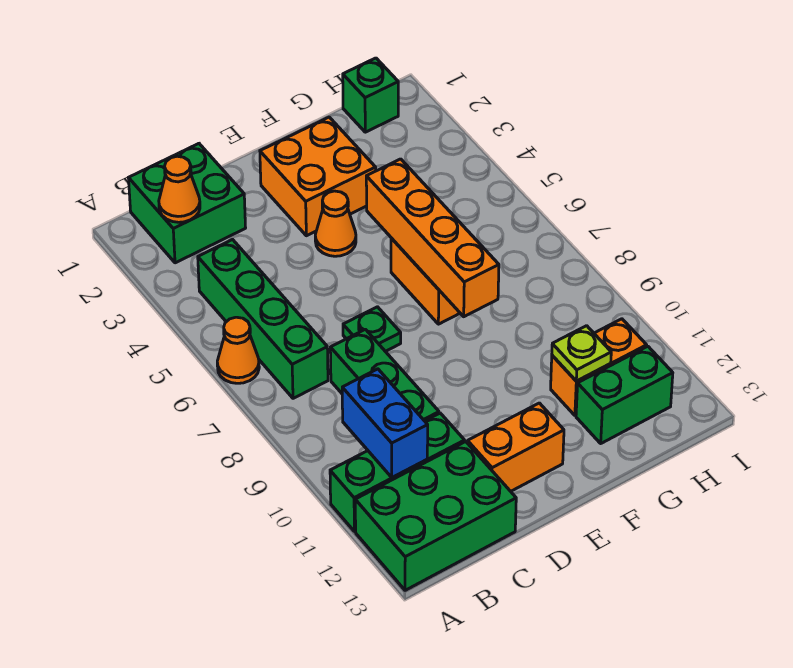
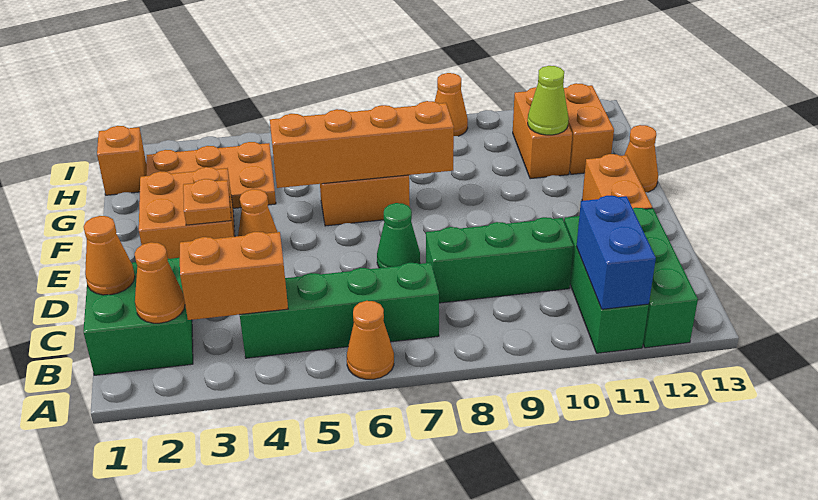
green 2x3 brick [355,442,516,590] -> green 1x3 brick [633,208,698,348]
none -> orange 1x2 brick [180,232,288,320]
blue 1x2 brick [342,369,428,478] -> blue 1x2 brick turned to [576,196,656,309]
none -> orange 1x1 cone [84,216,135,295]
green 1x1 plate [343,307,401,351] -> green 1x1 cone [377,203,420,268]
none -> orange 1x1 plate [183,179,231,225]
none -> orange 1x1 cone [624,125,658,192]
none -> orange 2x3 plate [146,142,276,208]
lime 1x1 plate [552,326,611,381] -> lime 1x1 cone [528,66,569,135]
green 1x2 brick [576,346,673,443] -> orange 1x2 brick [564,83,614,174]
green 1x1 brick [343,58,398,132] -> orange 1x1 brick [97,126,146,195]
none -> orange 1x1 cone [435,73,468,136]

